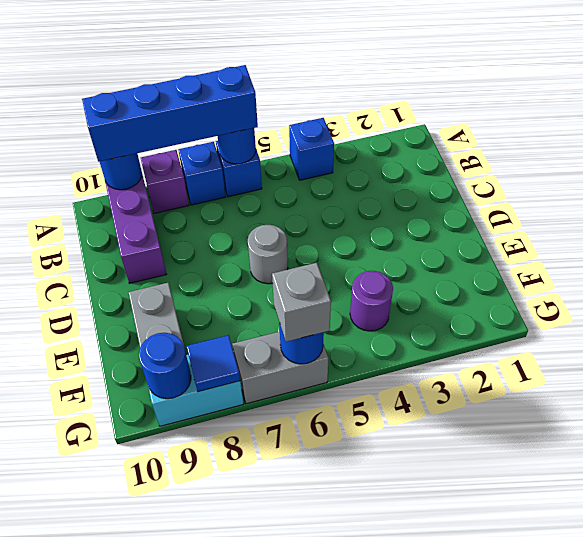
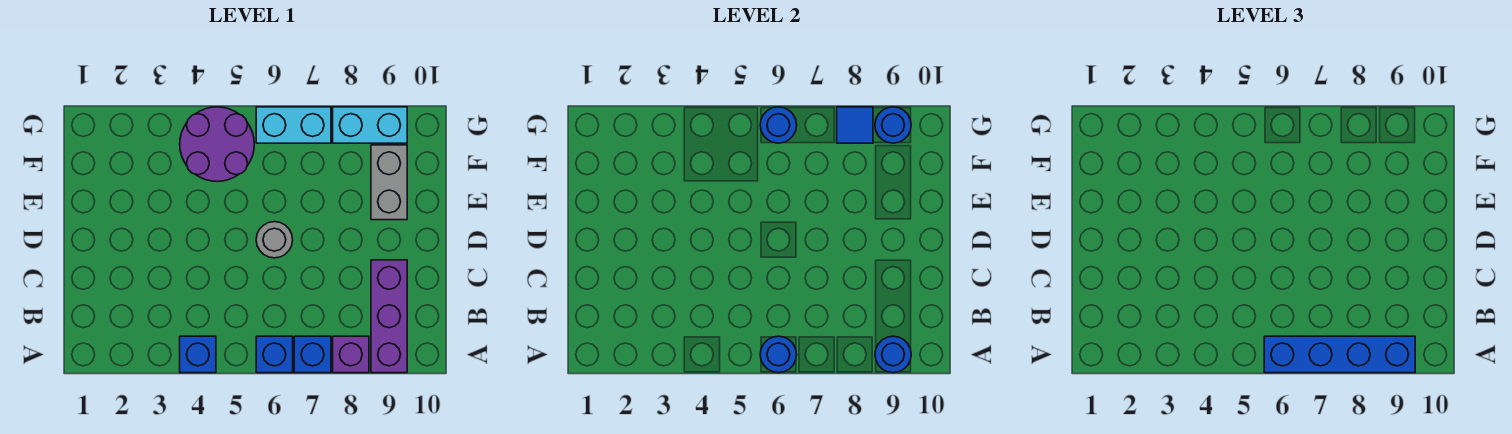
purple 1x1 round brick [350,271,393,331] -> purple 2x2 round brick [180,107,254,182]
grey 1x2 brick [232,332,328,404] -> cyan 1x2 brick [256,107,331,143]
grey 1x1 brick [272,263,331,342] -> none

